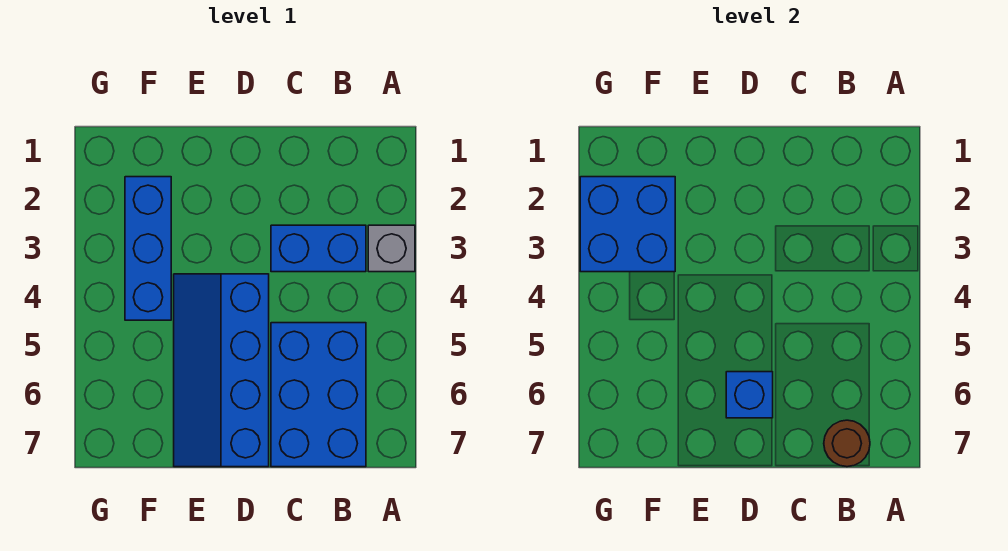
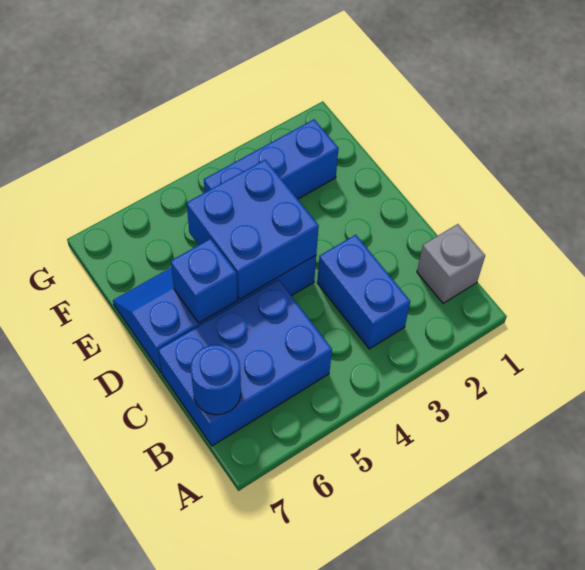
grey 1x1 brick [368,225,415,272] -> grey 1x1 brick moved to [417,224,485,303]
brown 1x1 round brick [824,420,870,467] -> blue 1x1 round brick [191,345,241,415]
blue 2x2 brick [580,177,675,272] -> blue 2x2 brick moved to [187,160,319,300]

